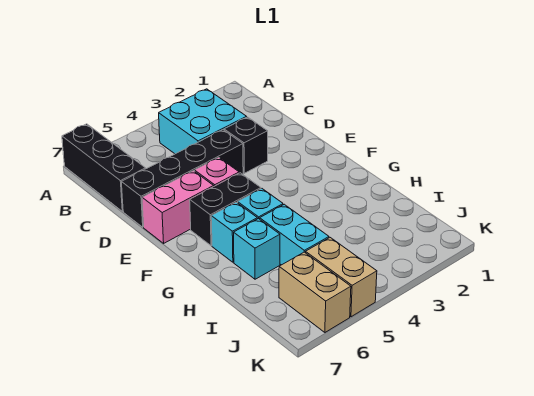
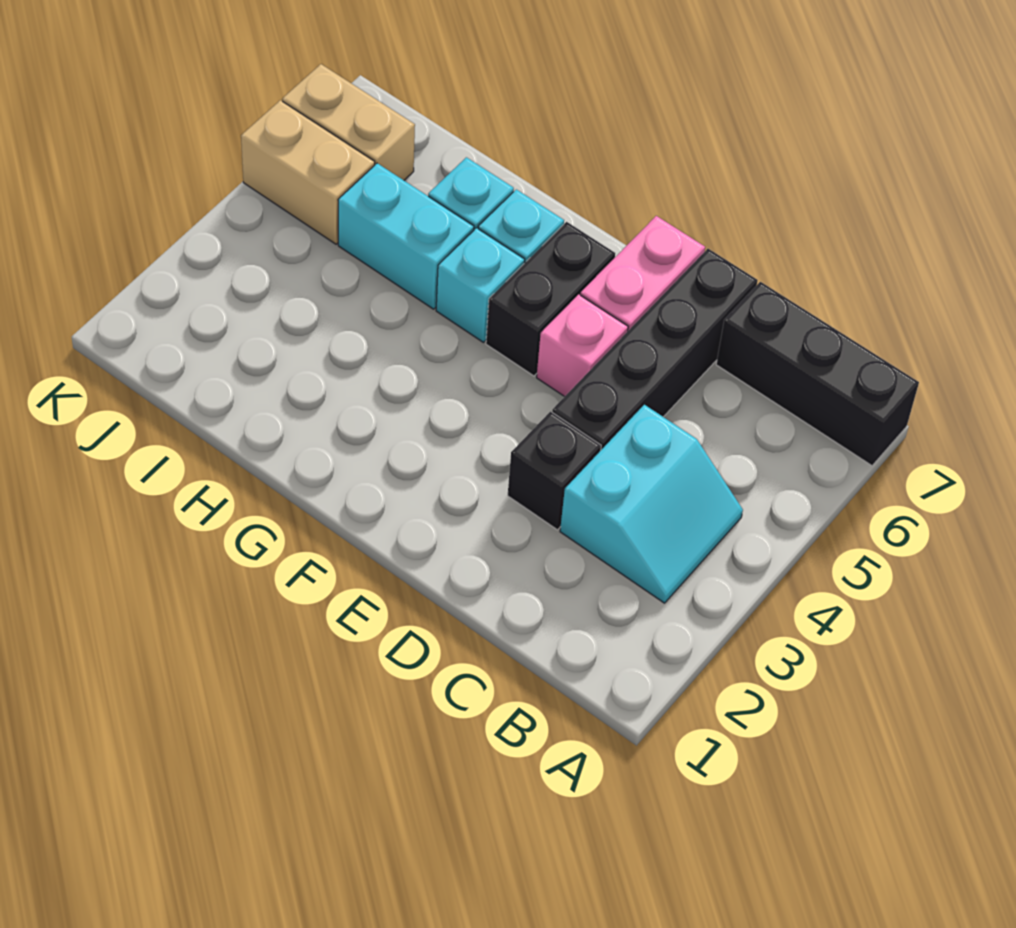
cyan 2x2 brick [159,89,247,154] -> cyan 2x2 slope [560,405,743,603]

